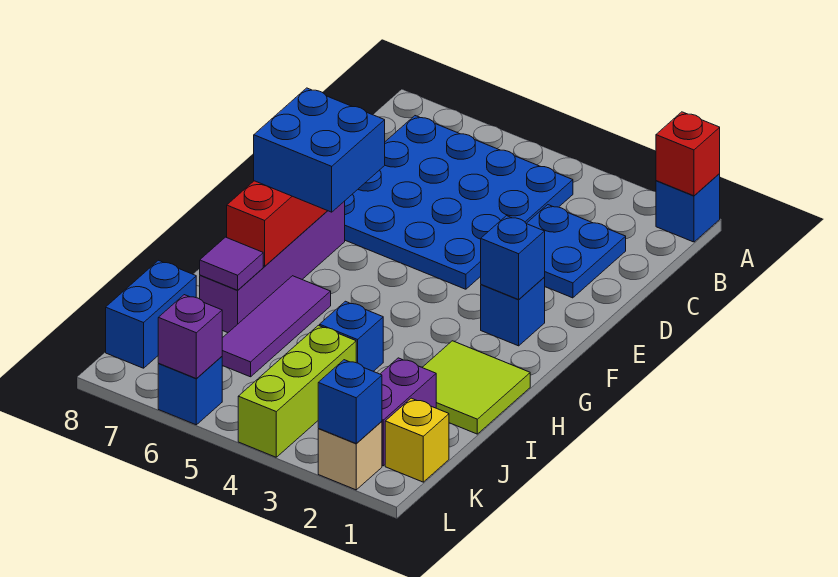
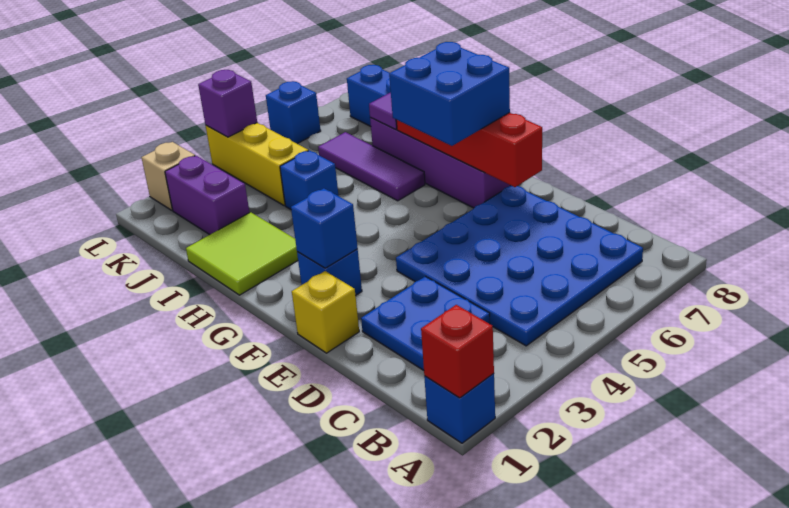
lime 1x3 brick [238,325,356,457] -> yellow 1x3 brick [206,123,308,206]
yellow 1x1 brick [385,398,449,482] -> yellow 1x1 brick moved to [292,271,359,353]
blue 1x1 brick [318,360,382,444] -> none
purple 1x1 brick [158,295,222,378] -> purple 1x1 brick moved to [198,70,257,137]

